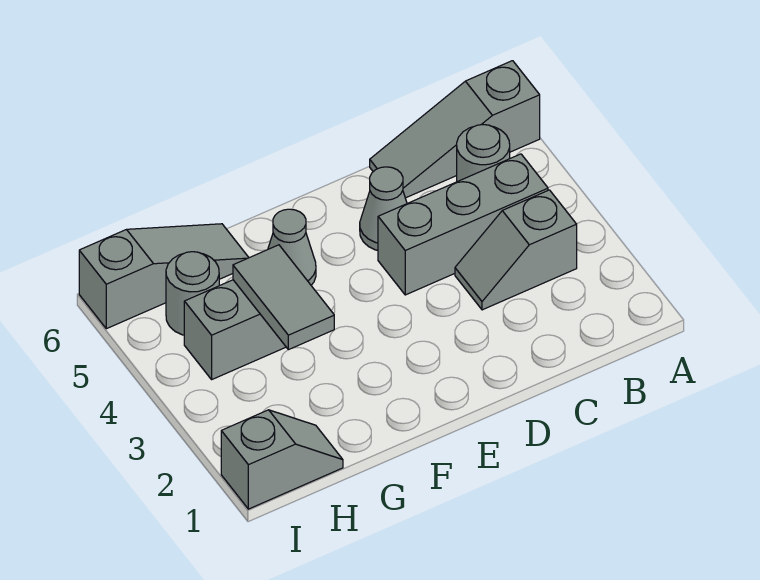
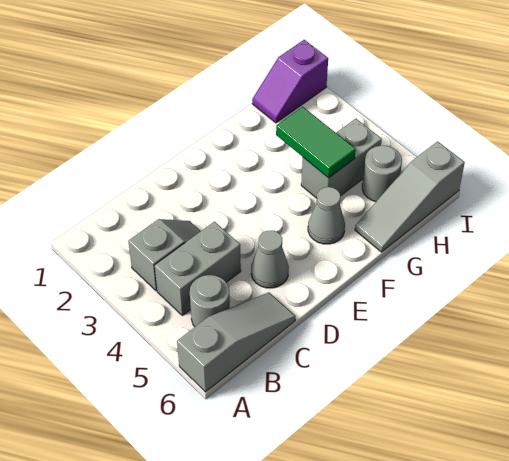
grey 1x3 brick [378,154,548,295] -> grey 1x2 brick [155,222,241,315]
grey 1x2 tile [233,245,334,350] -> green 1x2 tile [276,107,356,178]
grey 1x2 slope [221,410,343,509] -> purple 1x2 slope [252,40,328,123]

